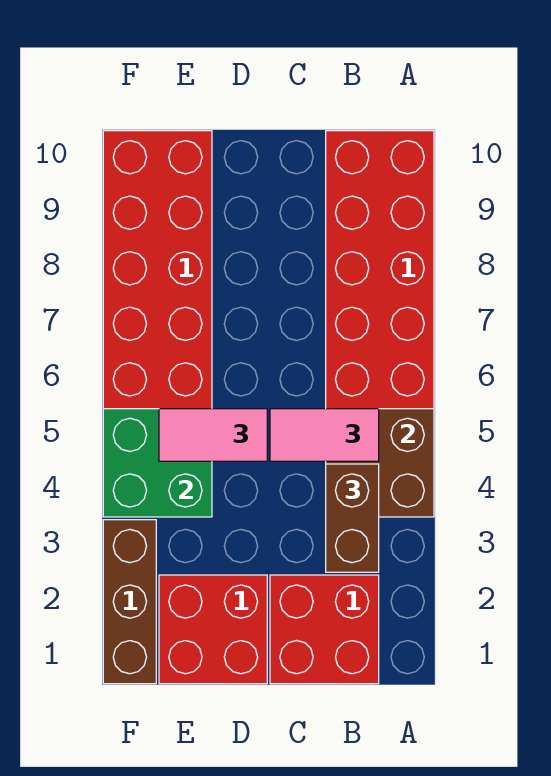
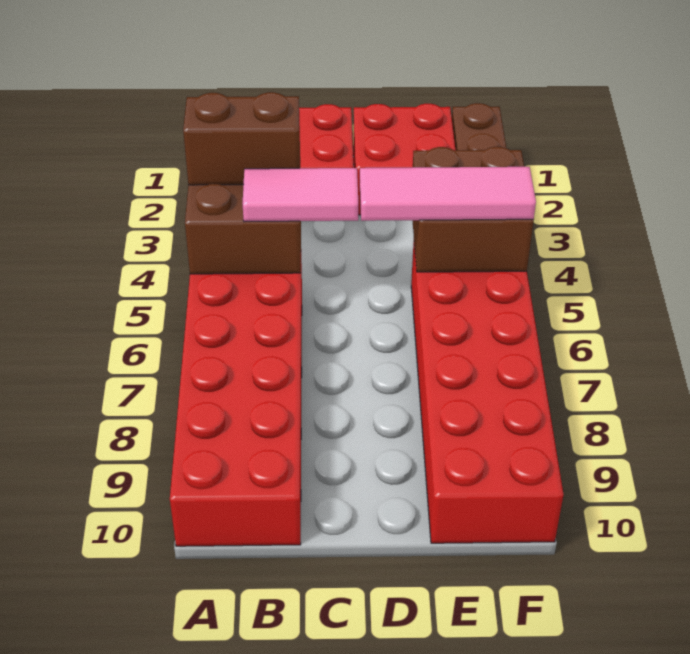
brown 1x2 brick [326,464,379,572] -> brown 1x2 brick turned to [183,92,300,185]
pink 1x2 tile [159,409,267,461] -> pink 1x3 tile [360,167,536,221]
green 2x2 brick [103,409,212,517] -> brown 2x2 brick [412,147,534,272]

